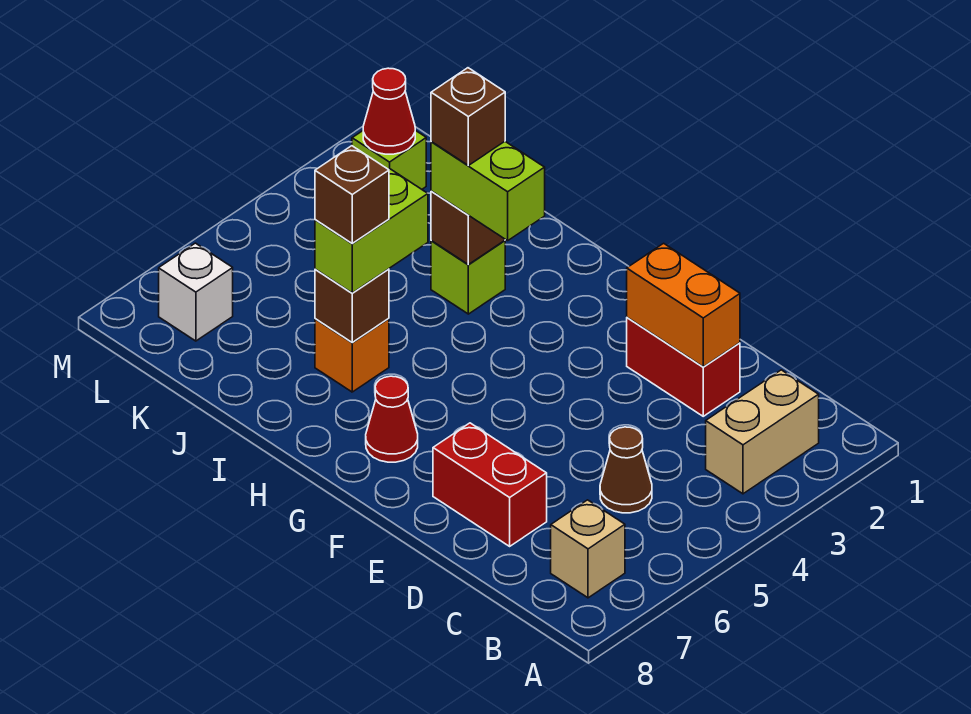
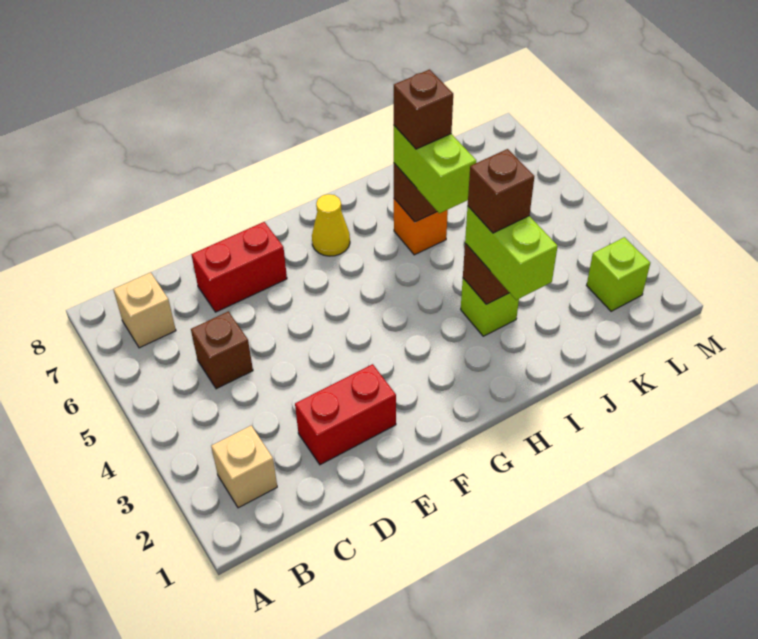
tan 1x2 brick [706,370,819,494] -> tan 1x1 brick [211,425,277,508]
brown 1x1 cone [600,427,652,513] -> brown 1x1 brick [191,311,253,389]
orange 1x2 brick [627,243,740,367] -> none
red 1x1 cone [366,376,418,462] -> yellow 1x1 cone [312,194,350,256]
lime 1x2 brick [431,142,545,241] -> lime 1x2 brick turned to [465,206,558,300]
red 1x1 cone [363,68,415,154] -> none
white 1x1 brick [159,243,233,341] -> none

